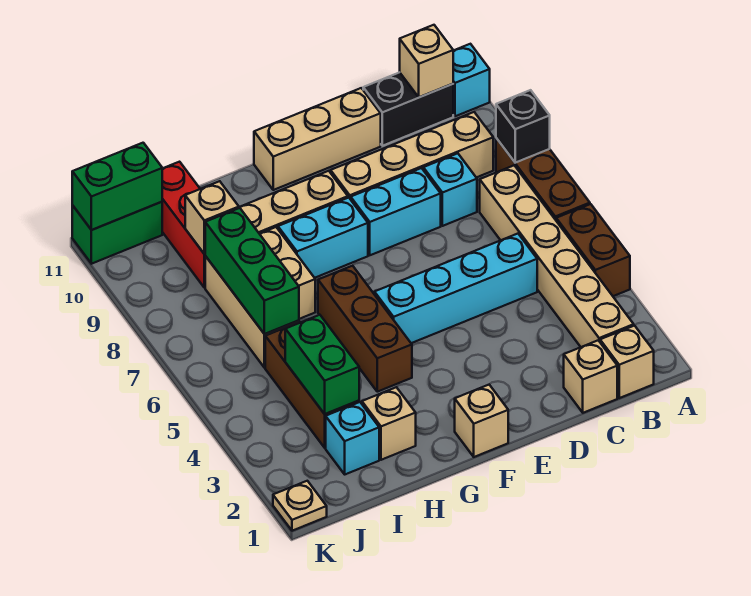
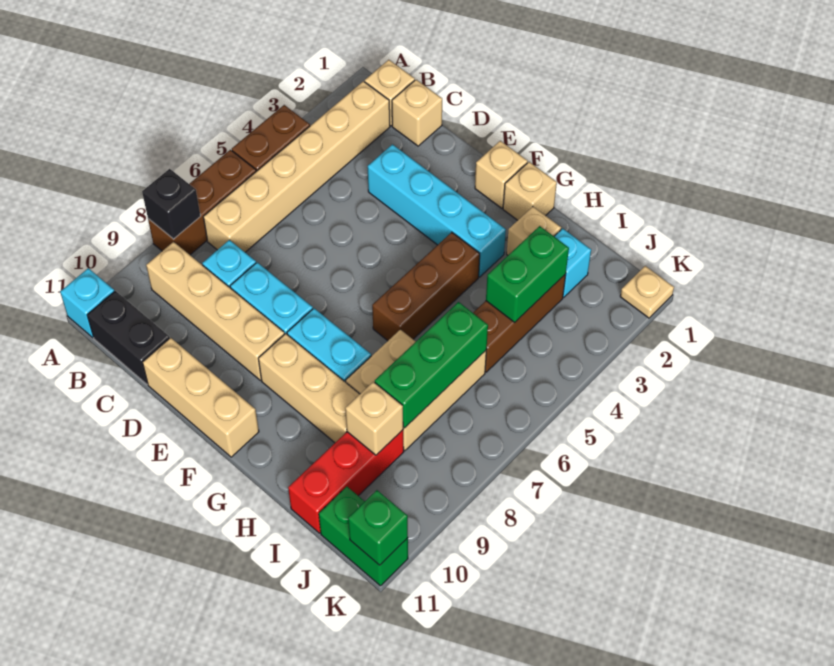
tan 1x1 brick [400,25,453,97] -> tan 1x1 brick moved to [503,162,557,220]
cyan 1x4 brick [374,234,537,343] -> cyan 1x4 brick moved to [368,144,506,277]
green 1x2 brick [72,143,162,230] -> green 1x1 brick [348,490,408,565]

